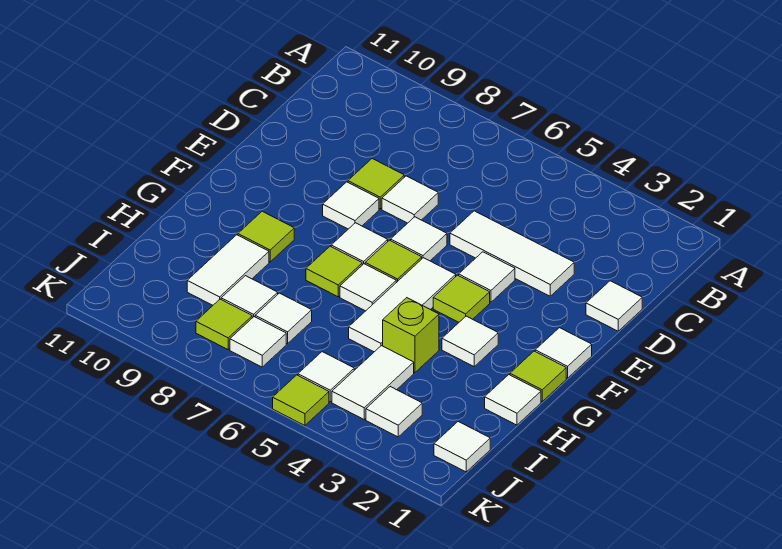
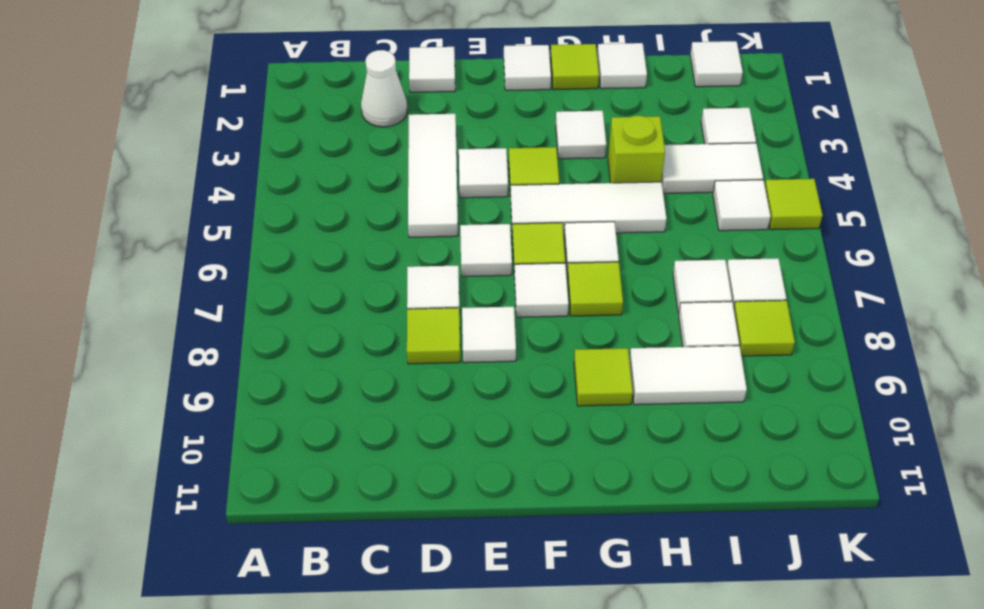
none -> white 1x1 cone [361,50,407,127]

